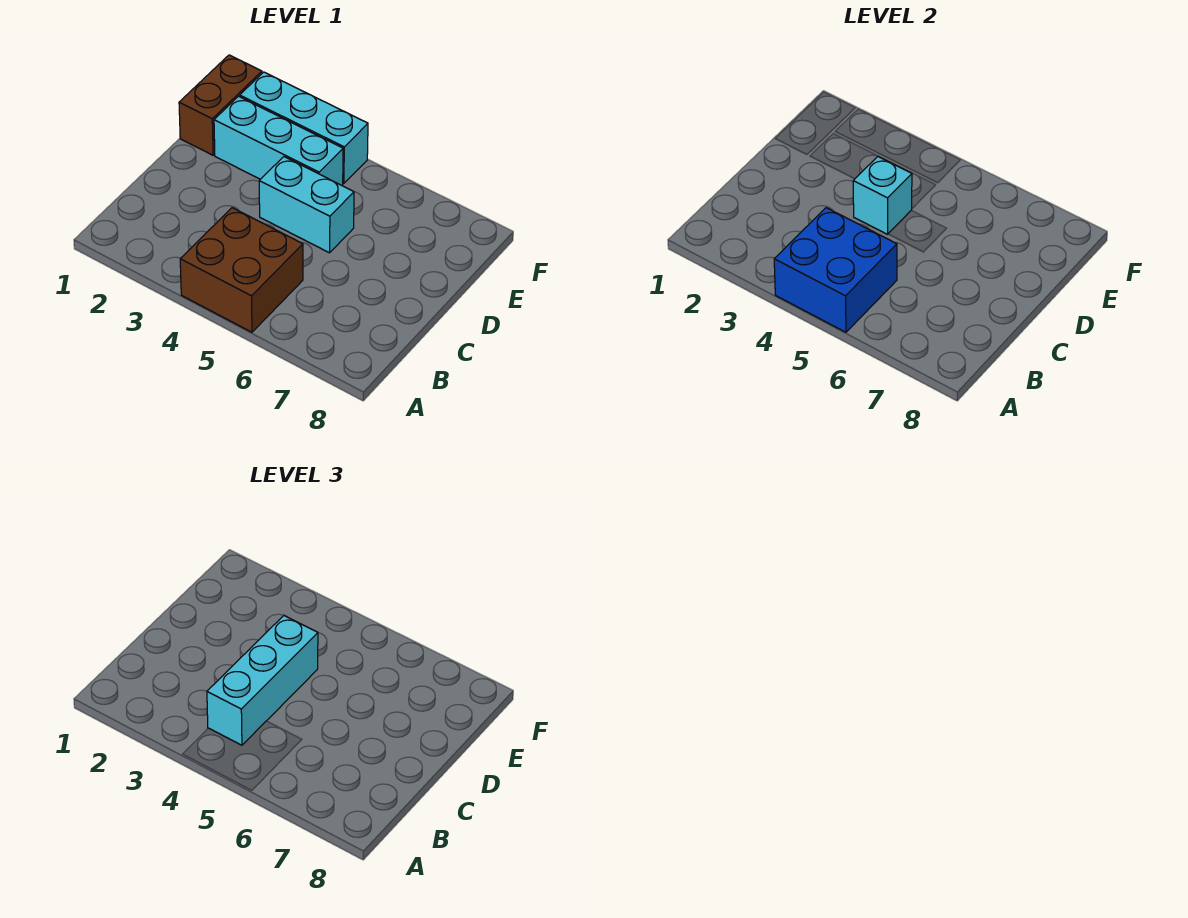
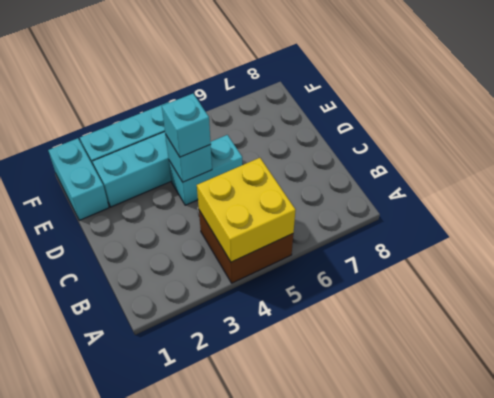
blue 2x2 brick [774,208,897,332] -> yellow 2x2 brick [197,158,295,262]
cyan 1x3 brick [207,616,318,745] -> cyan 1x1 brick [162,94,211,157]
brown 1x2 brick [179,55,262,155] -> cyan 1x2 brick [48,138,109,220]

